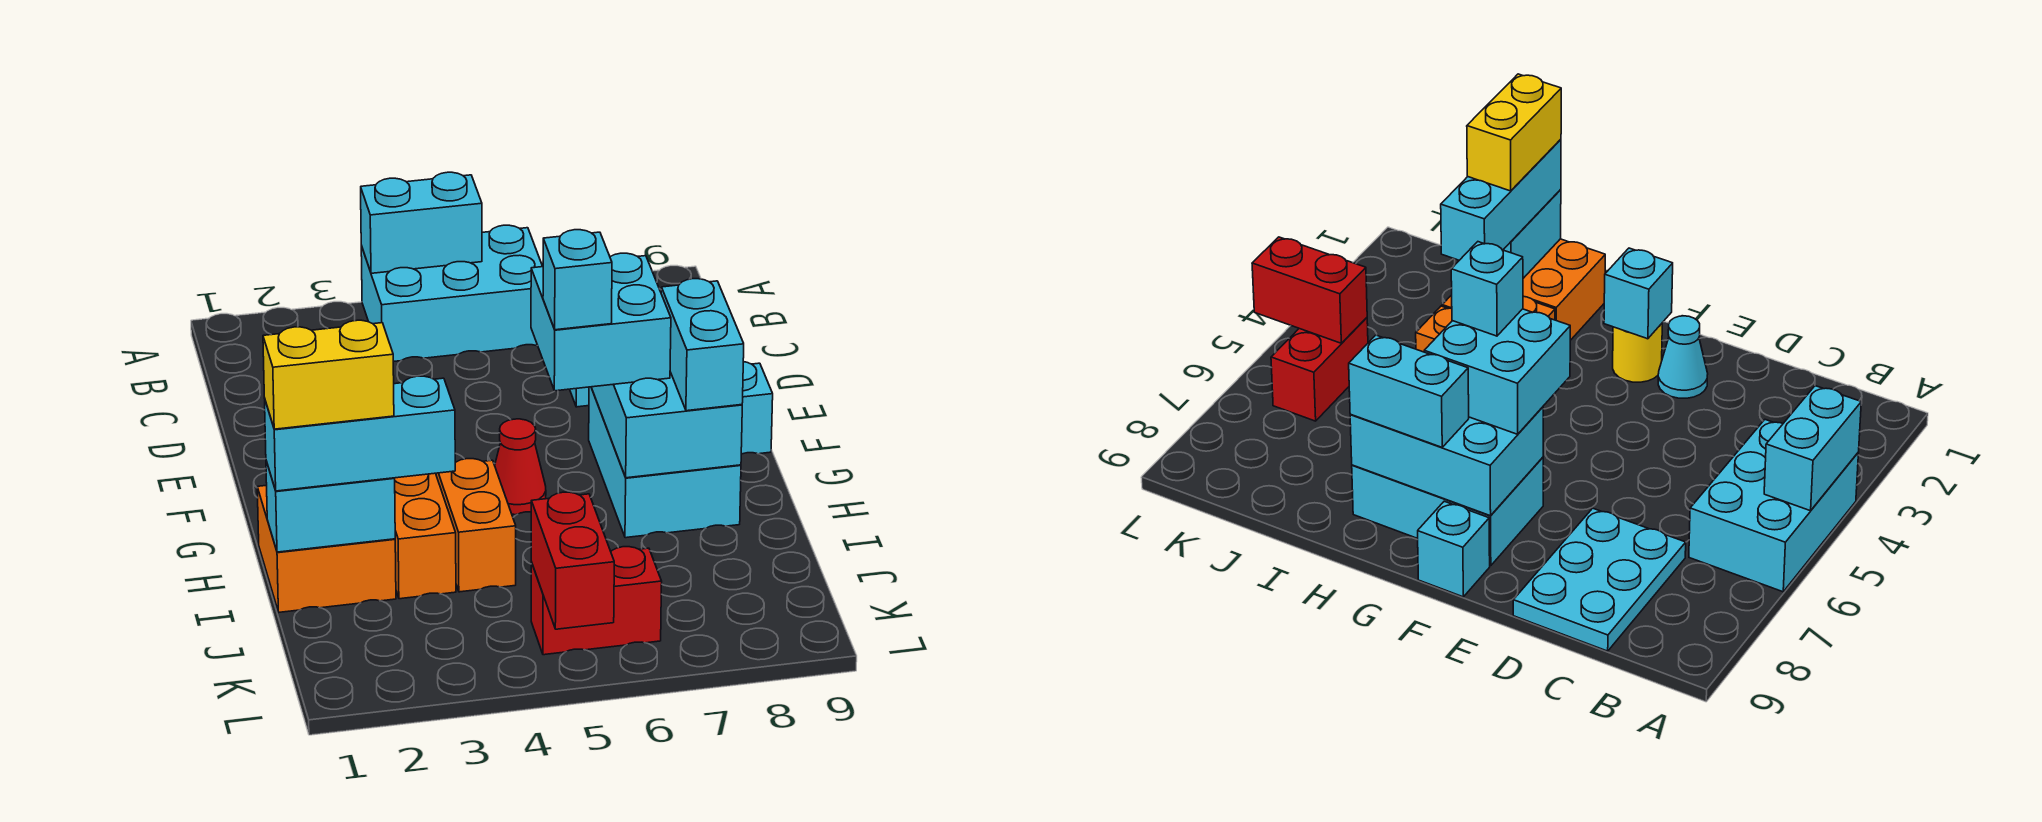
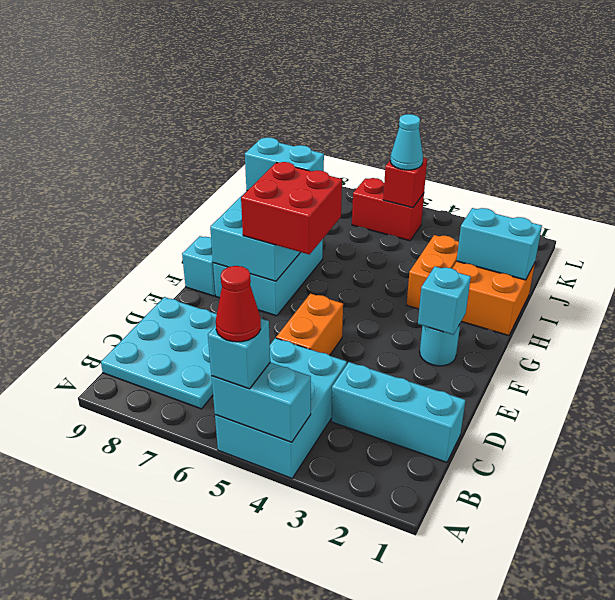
cyan 2x3 brick [361,225,543,362] -> cyan 2x3 brick turned to [215,338,347,478]
cyan 2x3 plate [1513,508,1686,651] -> cyan 3x3 plate [101,297,217,409]
cyan 1x1 cone [1658,316,1708,398] -> cyan 1x1 cone moved to [390,114,423,170]
yellow 1x1 round brick [1613,324,1662,382] -> cyan 1x1 round brick [420,324,460,366]
cyan 2x2 brick [531,253,671,391] -> red 2x2 brick [241,162,342,255]
red 1x1 cone [495,419,546,515] -> red 1x1 cone moved to [216,266,261,342]
cyan 1x1 brick [543,230,612,330] -> cyan 1x1 brick moved to [208,319,270,389]
cyan 1x2 brick [661,279,744,411] -> cyan 1x2 brick turned to [245,137,324,191]
orange 1x2 brick [436,459,516,592] -> orange 1x2 brick moved to [276,294,343,355]
cyan 1x3 brick [265,376,455,491] -> cyan 1x3 brick moved to [331,362,465,463]
yellow 1x2 brick [263,320,394,429] -> none
red 1x2 brick [531,492,614,629] -> red 1x1 brick [383,158,427,208]

